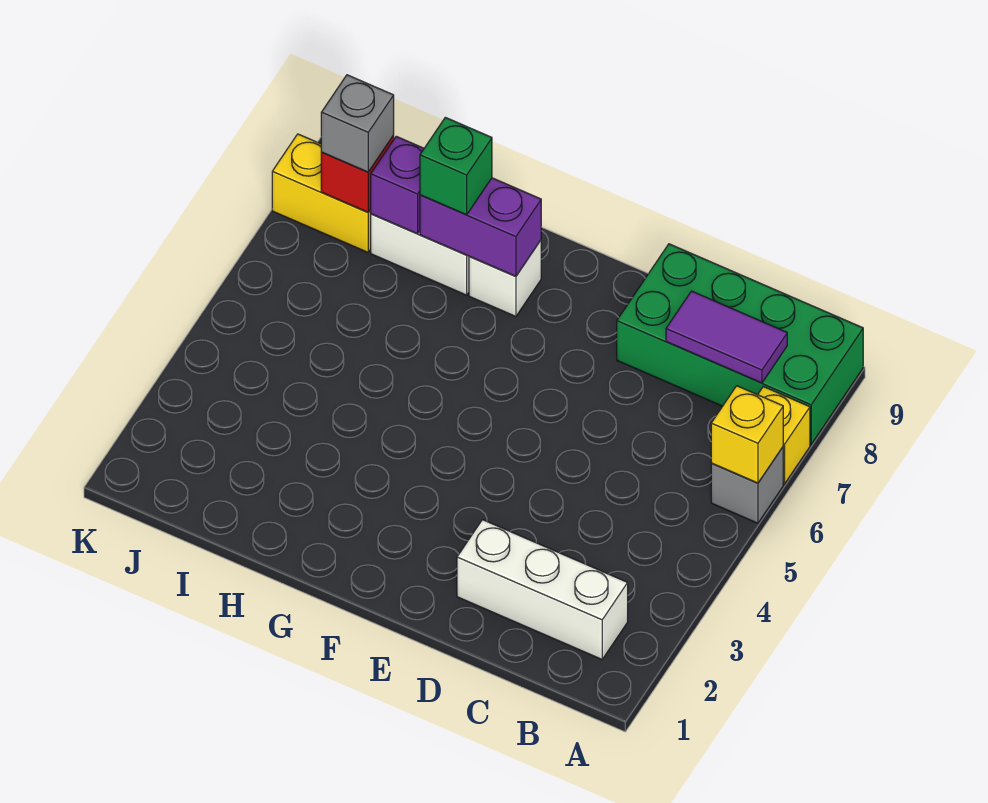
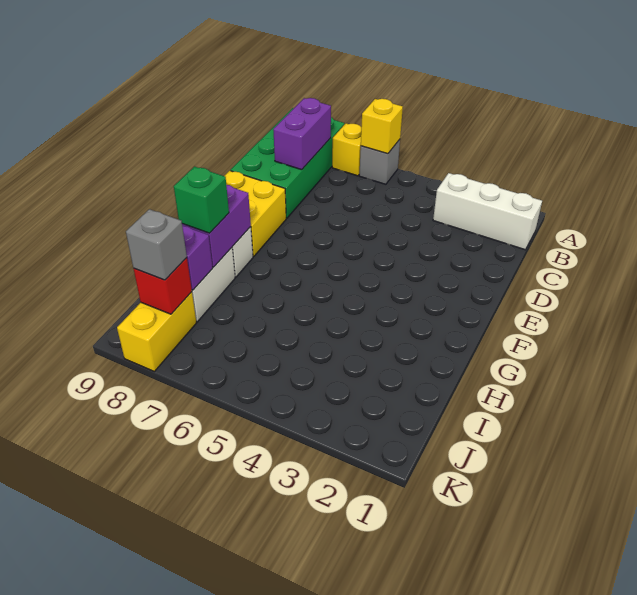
white 1x3 brick [457,520,628,659] -> white 1x3 brick turned to [433,173,542,250]
purple 1x2 tile [666,291,787,383] -> purple 1x2 brick [273,98,331,170]
none -> yellow 2x2 brick [225,171,286,257]

